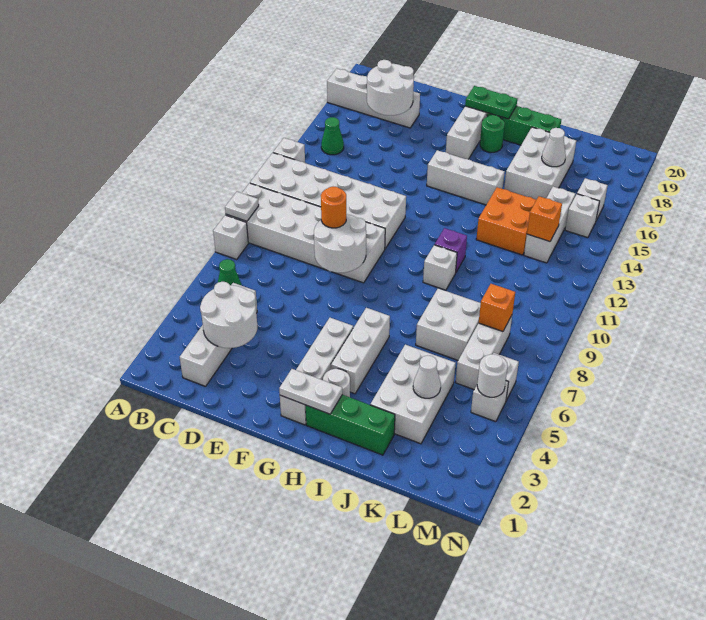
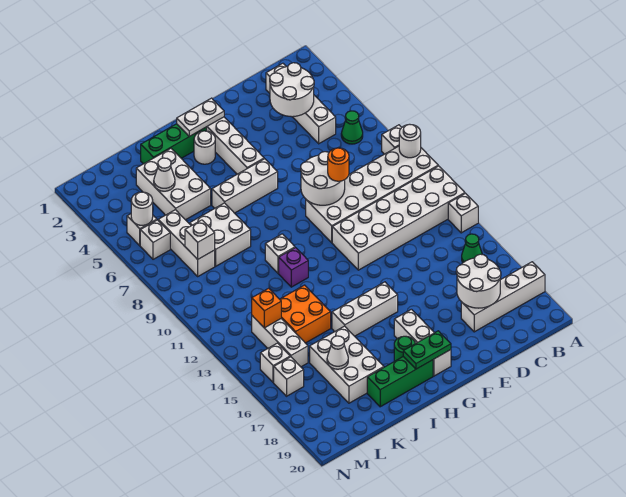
white 1x1 plate [225,192,259,221] -> white 1x1 round brick [399,124,421,158]
white 1x3 brick [331,308,390,394] -> white 1x3 brick turned to [212,159,278,213]
orange 1x1 brick [479,284,515,331] -> white 1x1 brick [185,220,215,259]

